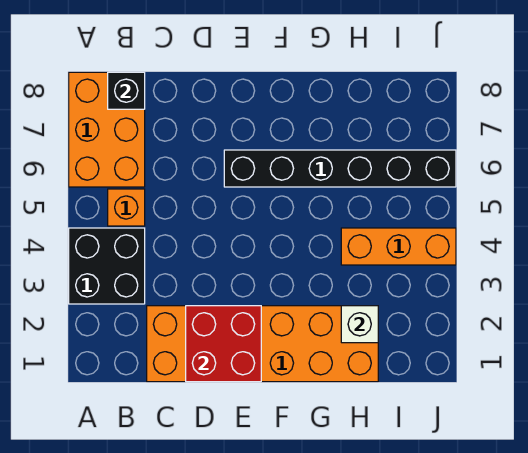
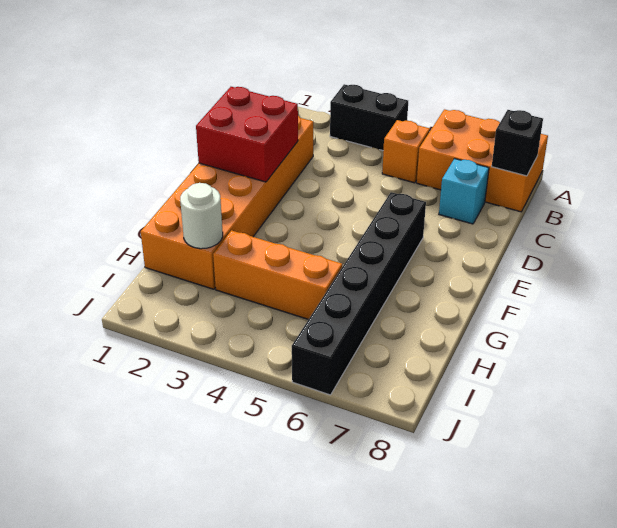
black 2x2 brick [69,228,145,304] -> black 1x2 brick [330,84,408,150]
none -> cyan 1x1 brick [439,159,489,224]
white 1x1 brick [341,306,378,343] -> white 1x1 round brick [180,183,223,249]
orange 1x3 brick [341,228,456,265] -> orange 1x3 brick turned to [213,230,342,319]

